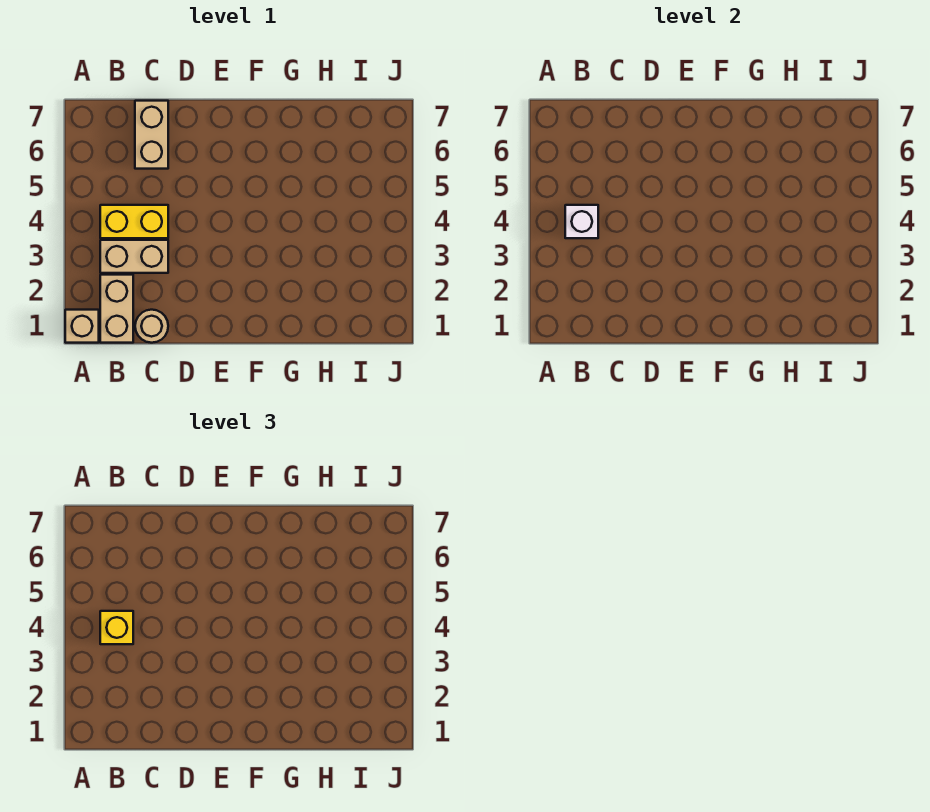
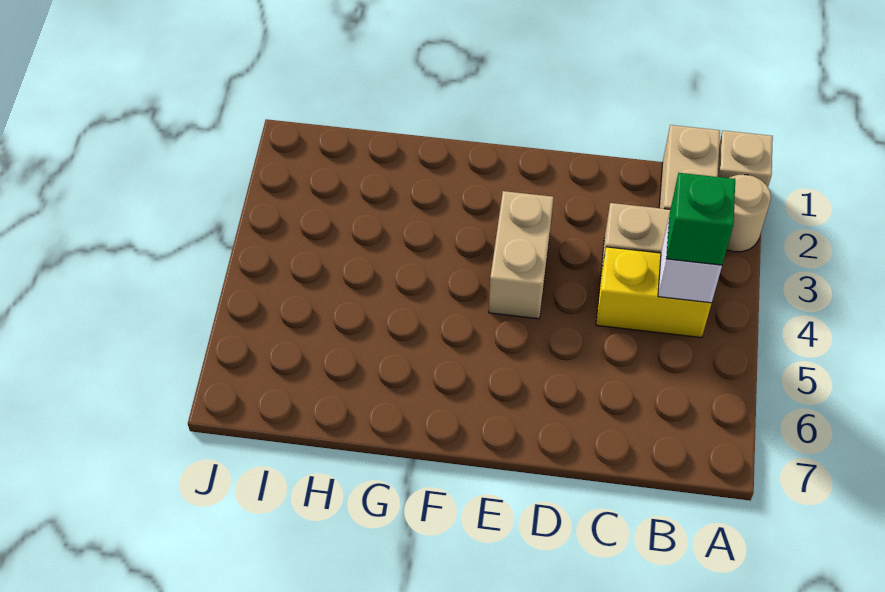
yellow 1x1 brick [100,611,133,644] -> green 1x1 brick [666,173,735,265]
tan 1x1 round brick [135,310,168,343] -> tan 1x1 round brick moved to [727,175,771,252]
tan 1x2 brick [135,101,168,169] -> tan 1x2 brick moved to [489,191,554,319]

